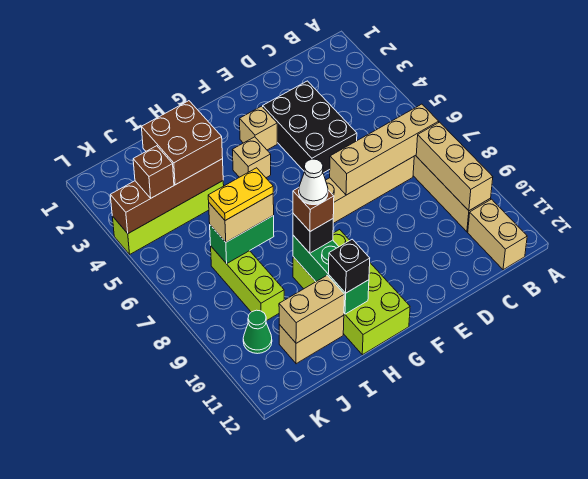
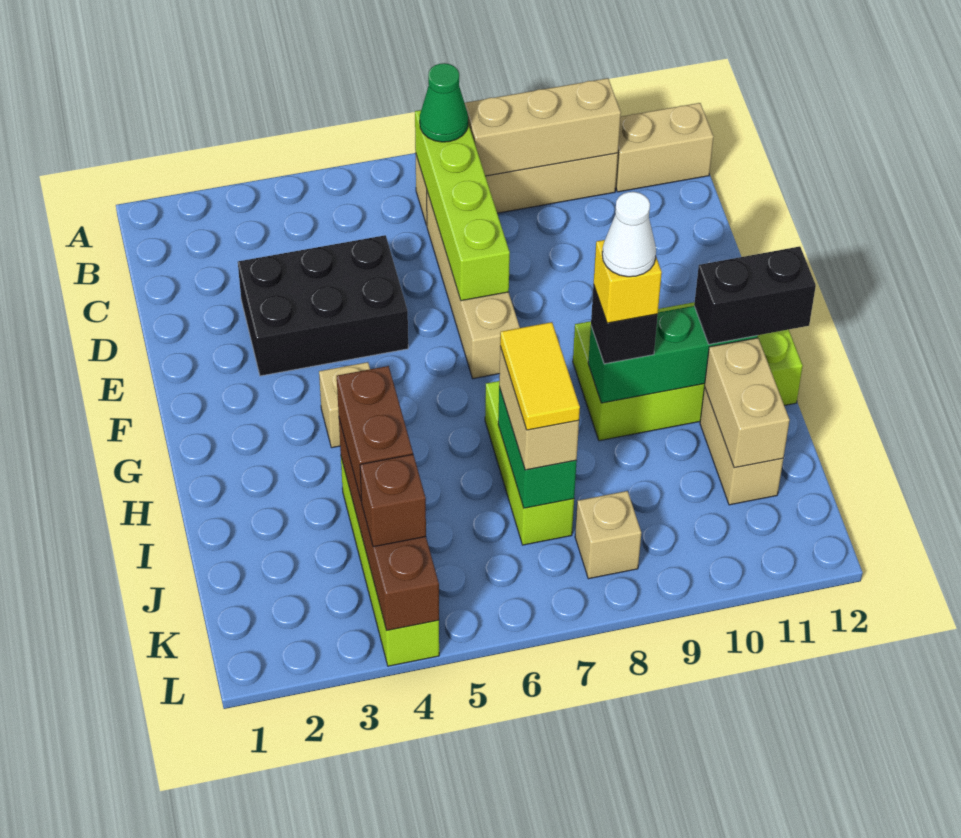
tan 1x4 brick [330,104,439,195] -> lime 1x4 brick [415,110,510,301]
tan 1x1 brick [240,106,277,150] -> tan 1x1 brick moved to [575,491,641,579]
brown 1x1 brick [293,188,334,231] -> yellow 1x1 brick [594,240,662,323]
black 1x1 brick [329,239,370,293] -> black 1x2 brick [694,246,816,344]
brown 2x2 brick [142,101,223,185] -> brown 1x2 brick [337,366,413,501]
yellow 1x2 plate [208,168,273,220] -> yellow 1x2 tile [500,322,580,430]
lime 1x3 brick [211,247,284,321] -> lime 1x3 brick turned to [485,381,574,545]
green 1x1 cone [243,310,272,354] -> green 1x1 cone moved to [420,63,468,142]

